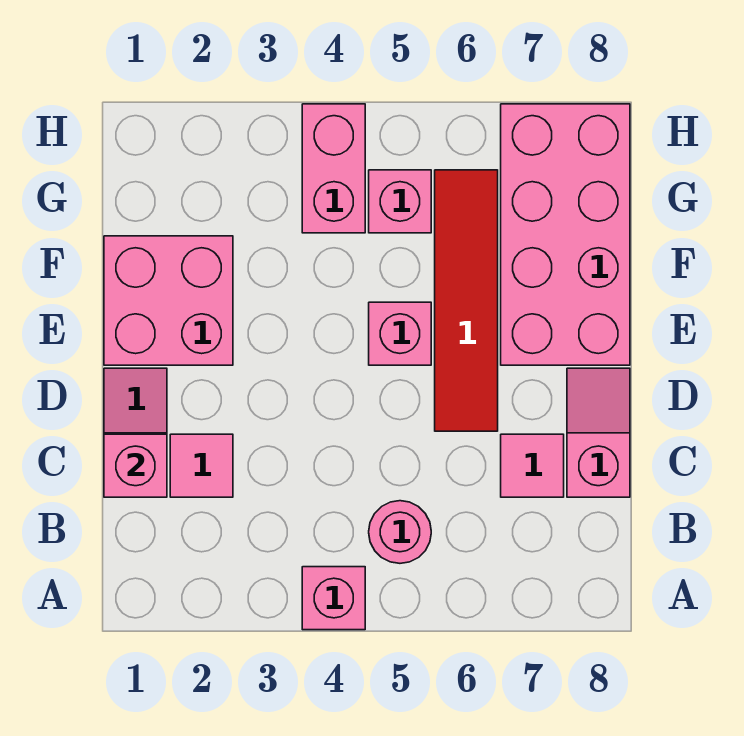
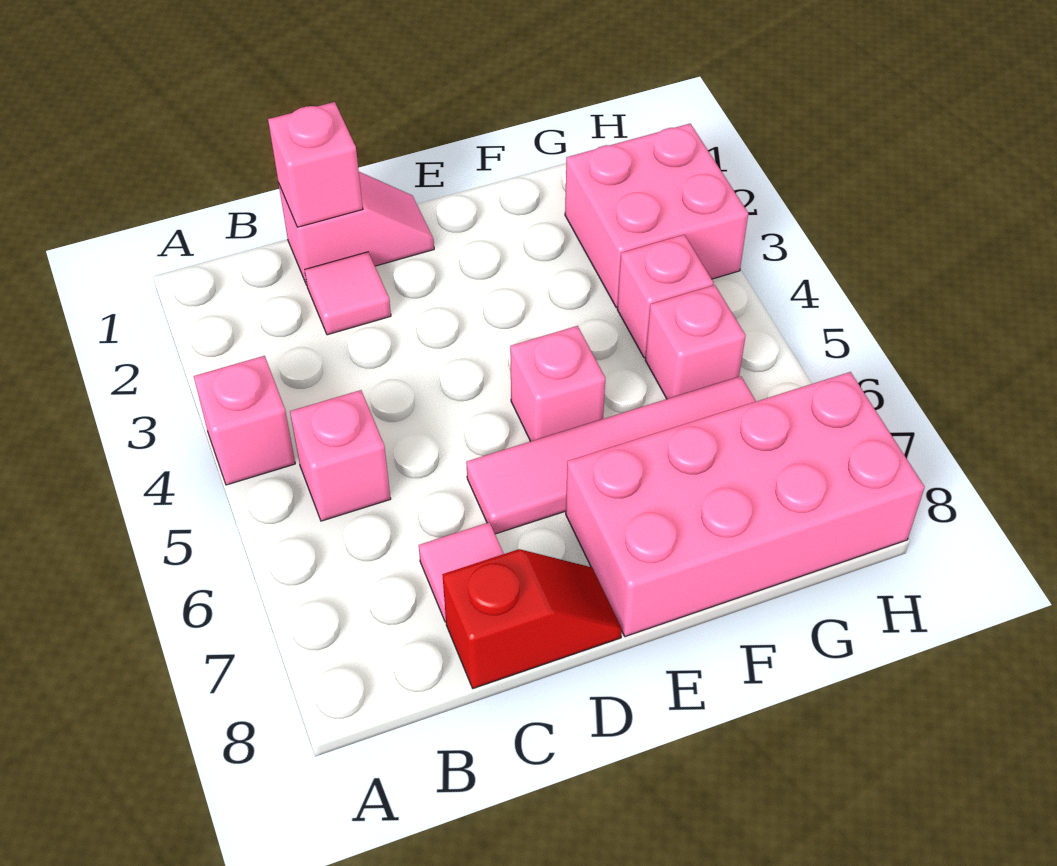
pink 1x1 round brick [369,501,431,563] -> pink 1x1 brick [290,390,391,521]
pink 1x2 slope [567,368,630,497] -> red 1x2 slope [442,549,622,689]
red 1x4 tile [435,170,498,431] -> pink 1x4 tile [466,376,756,534]
pink 2x2 brick [104,236,233,365] -> pink 2x2 brick moved to [565,124,748,307]
pink 1x2 brick [302,104,365,233] -> pink 1x1 brick [617,235,713,358]

